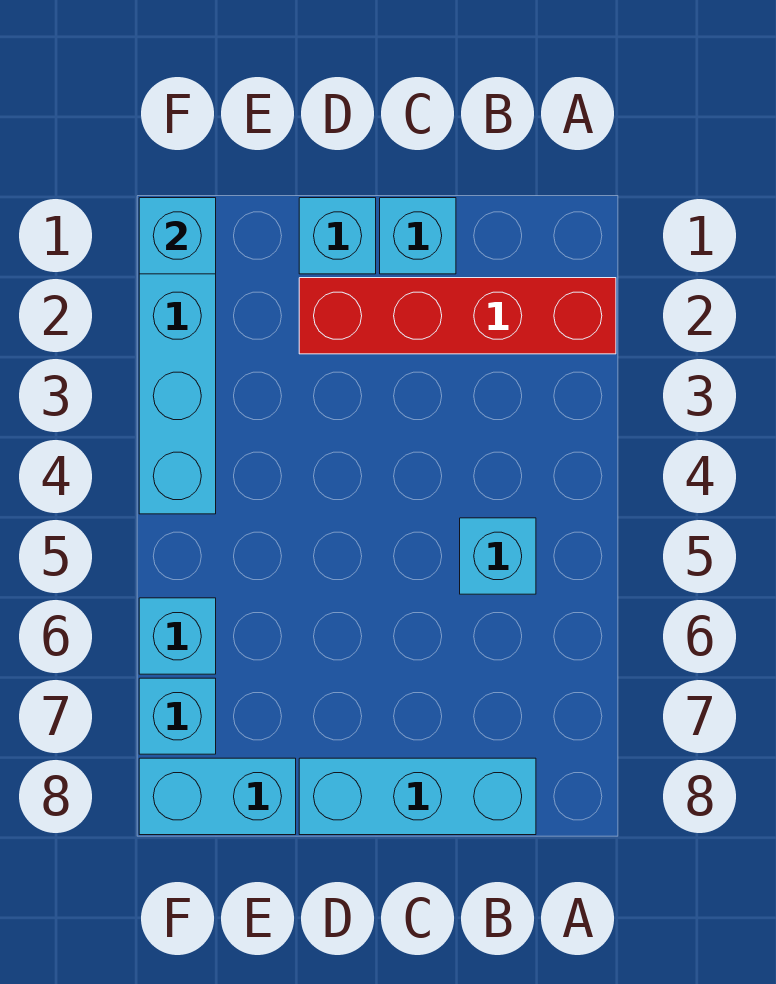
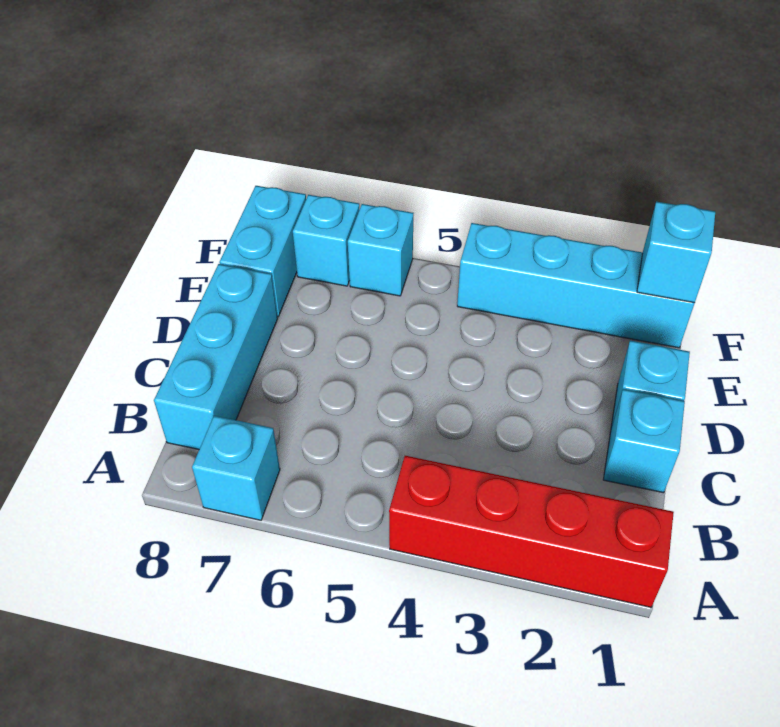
red 1x4 brick [299,278,616,354] -> red 1x4 brick turned to [389,456,674,607]
cyan 1x1 brick [460,518,536,594] -> cyan 1x1 brick moved to [192,416,280,520]

